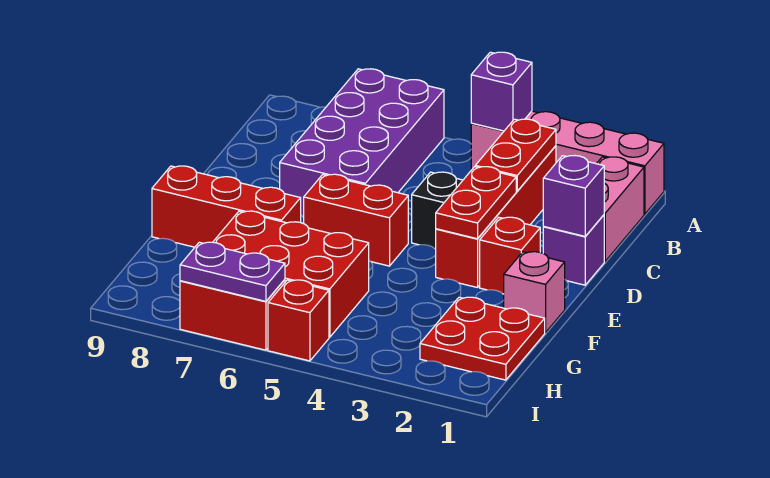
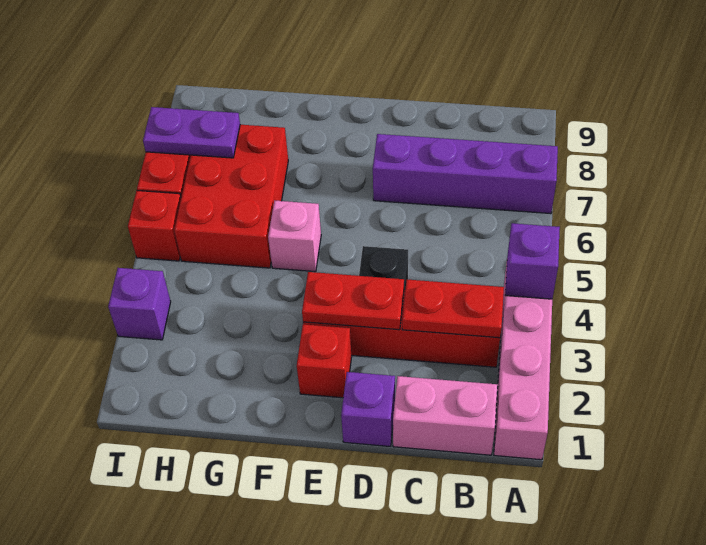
purple 2x4 brick [280,69,444,217] -> purple 1x4 brick [373,134,558,214]
purple 1x1 brick [543,156,604,236] -> purple 1x1 brick moved to [108,268,171,340]
red 1x2 brick [304,174,408,266] -> none
pink 1x1 brick [504,252,565,333] -> pink 1x1 brick moved to [268,201,321,272]
red 1x3 brick [152,166,301,247] -> none
red 2x2 plate [420,297,545,380] -> none
purple 1x2 plate [180,242,285,301] -> purple 1x2 plate turned to [143,107,240,158]

